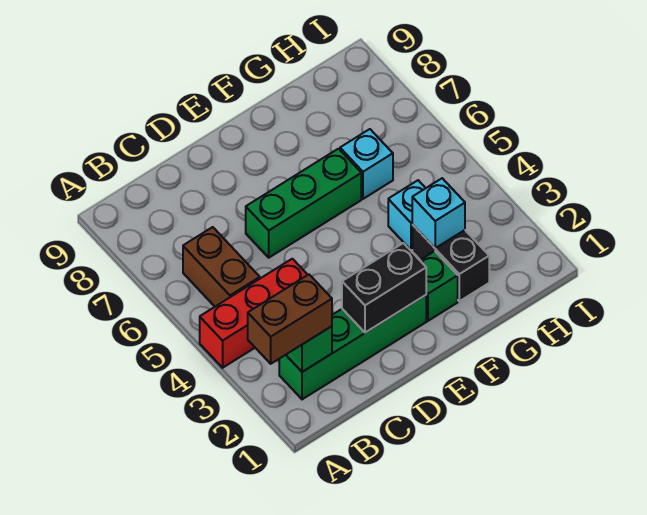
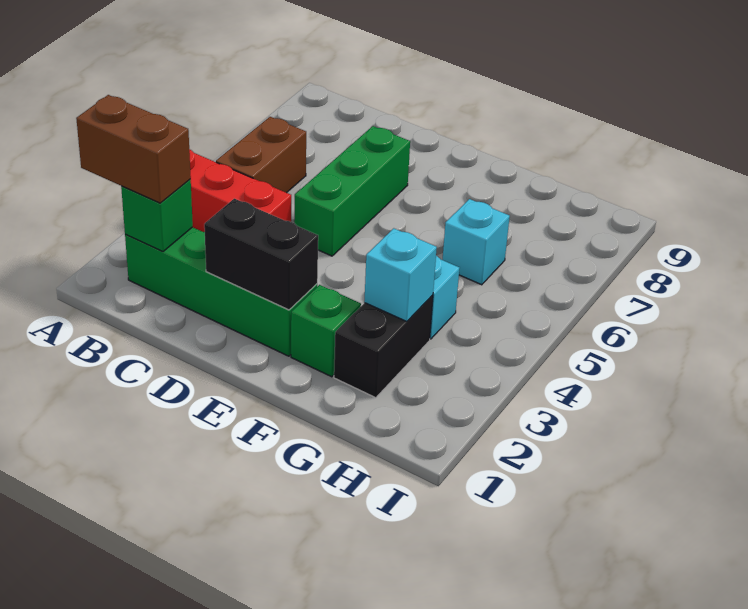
green 1x3 brick [246,149,361,258] -> green 1x3 brick turned to [294,126,410,256]

